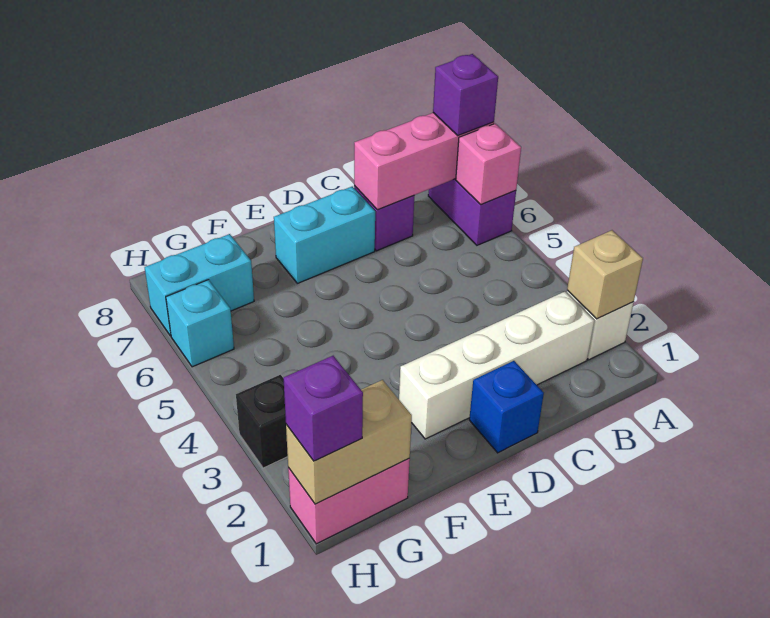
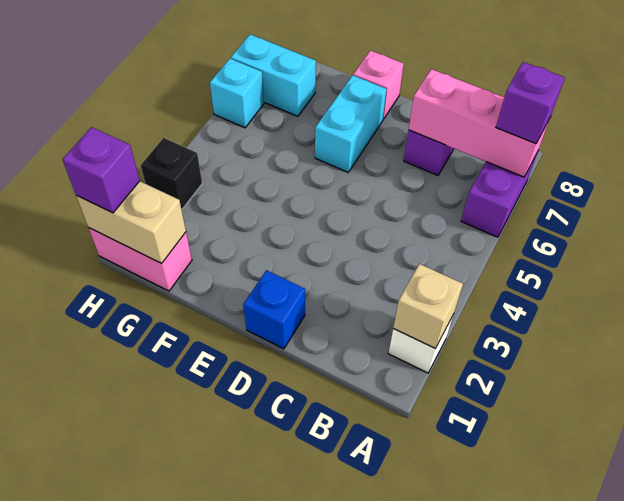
pink 1x1 brick [456,124,521,205] -> pink 1x1 brick moved to [353,50,404,119]
white 1x4 brick [399,292,594,439] -> none
cyan 1x2 brick [274,187,375,283] -> cyan 1x2 brick turned to [315,75,386,172]

